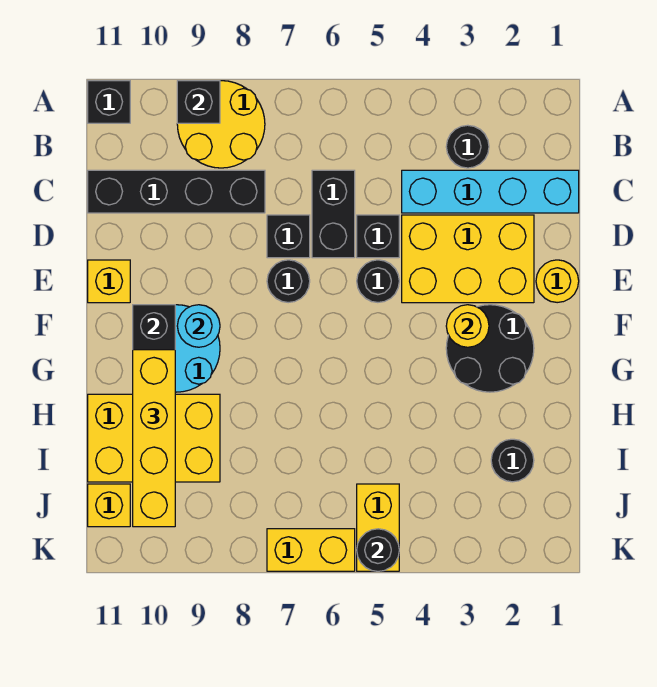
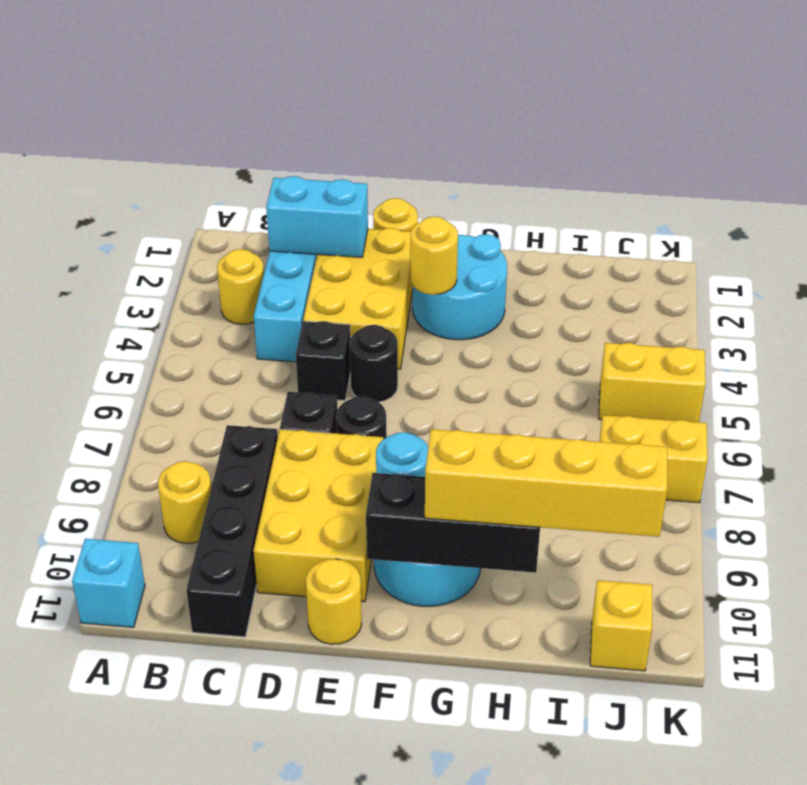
yellow 2x2 round brick [177,81,265,168] -> yellow 1x1 round brick [158,461,211,543]
black 1x1 brick [177,81,220,123] -> none
black 1x1 brick [88,81,130,123] -> cyan 1x1 brick [72,539,145,627]
black 1x1 round brick [446,125,489,168] -> yellow 1x1 round brick [217,249,264,324]
none -> cyan 1x2 brick [266,176,368,257]
black 1x2 brick [312,170,355,258] -> none
yellow 1x1 brick [88,260,130,303] -> yellow 1x1 round brick [306,559,362,644]
black 2x2 round brick [446,305,534,392] -> cyan 2x2 round brick [412,234,507,340]
yellow 2x3 brick [88,394,220,482] -> yellow 2x3 brick moved to [254,429,383,602]
black 1x1 round brick [491,439,534,482] -> none
black 1x1 round brick [357,529,399,571] -> none
yellow 1x2 brick [267,529,355,571] -> yellow 1x2 brick turned to [599,415,708,503]

